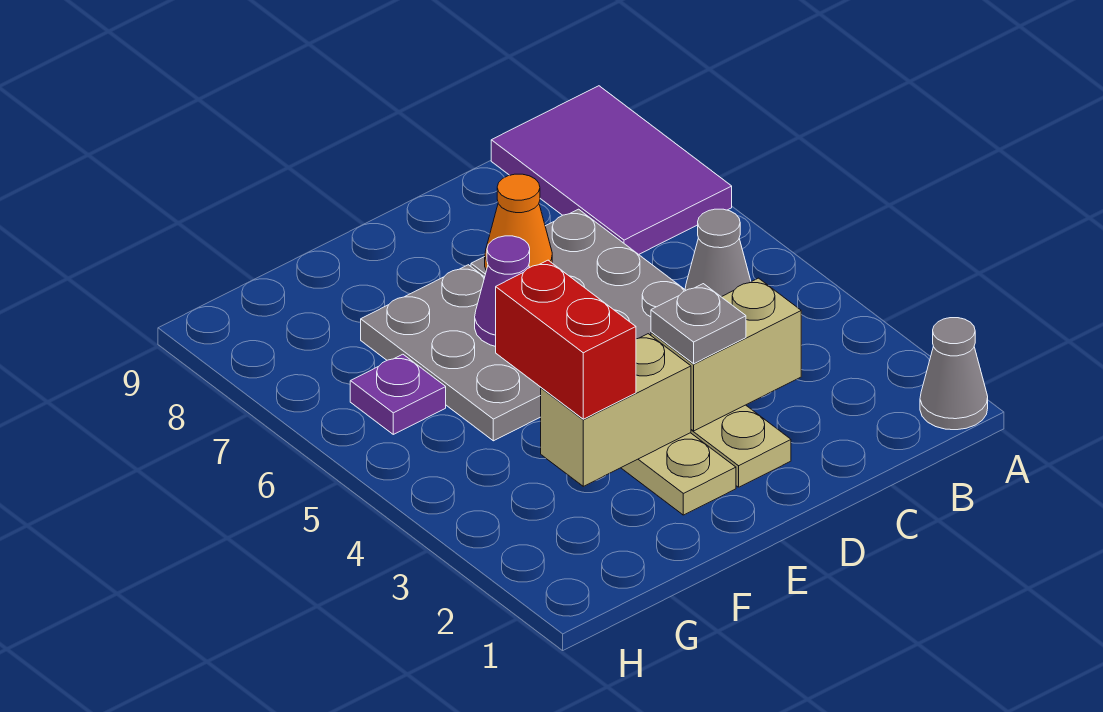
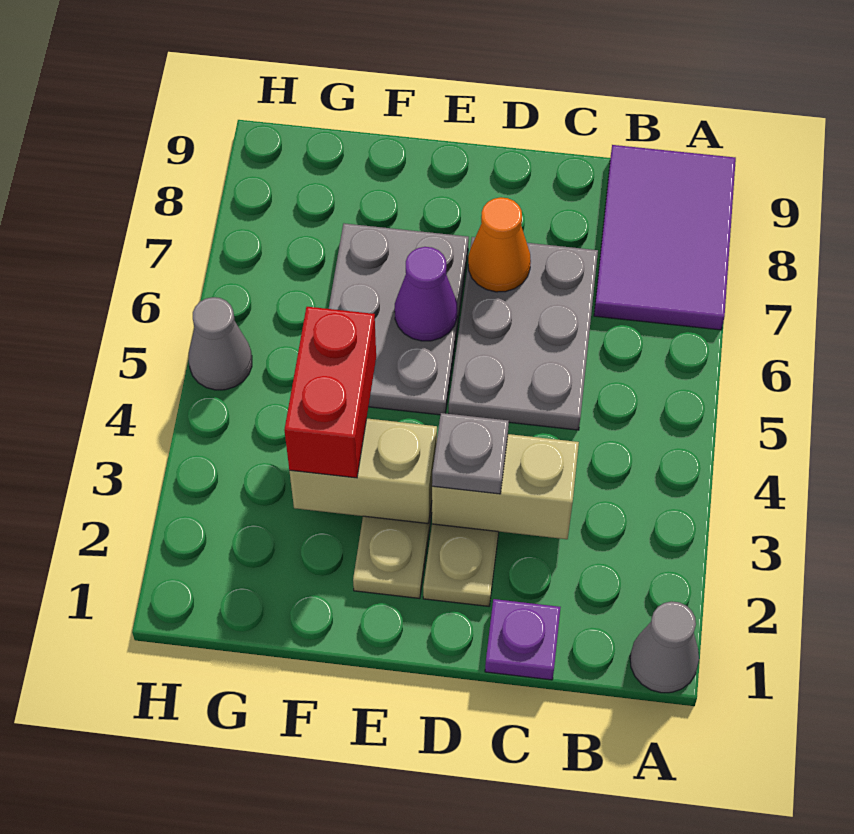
grey 1x1 cone [685,209,751,297] -> grey 1x1 cone moved to [189,297,252,390]
purple 1x1 plate [350,354,446,434] -> purple 1x1 plate moved to [485,599,561,680]

